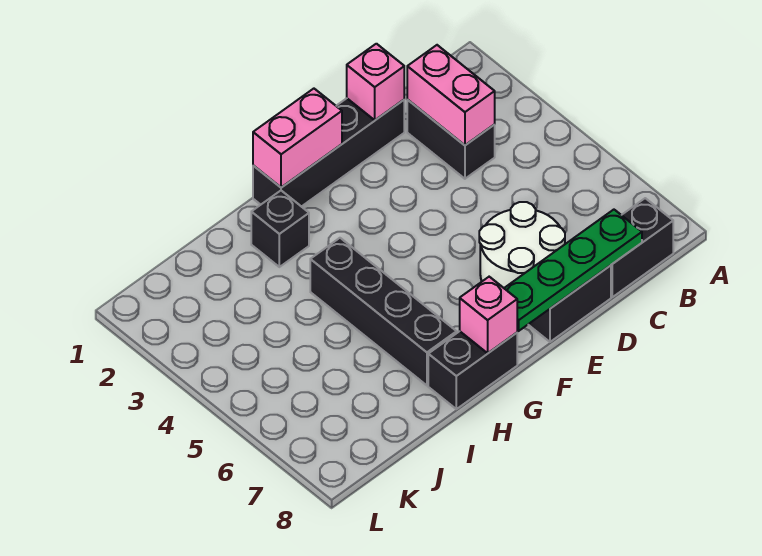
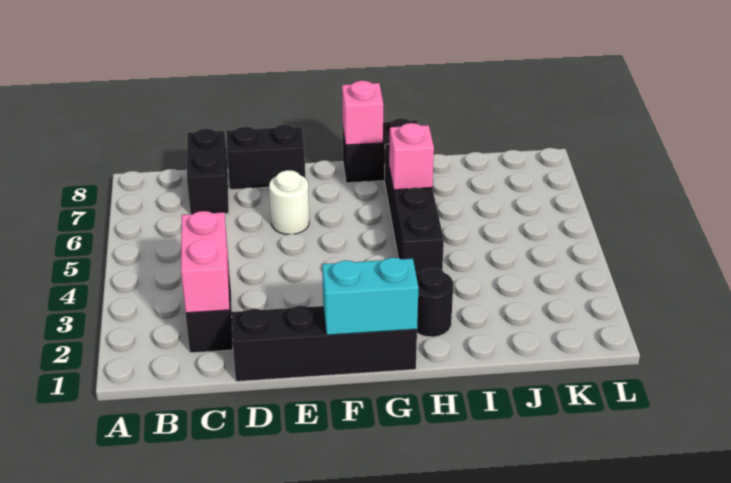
black 1x2 brick [611,198,673,297] -> black 1x2 brick turned to [187,129,229,214]
green 1x4 plate [504,210,642,331] -> none
pink 1x1 brick [347,44,404,120] -> pink 1x1 brick moved to [389,123,434,190]
white 2x2 round brick [479,202,565,288] -> white 1x1 round brick [269,170,309,234]
pink 1x2 brick [253,89,342,188] -> cyan 1x2 brick [322,258,418,335]
black 1x1 brick [251,191,309,267] -> black 1x1 round brick [416,268,453,337]

